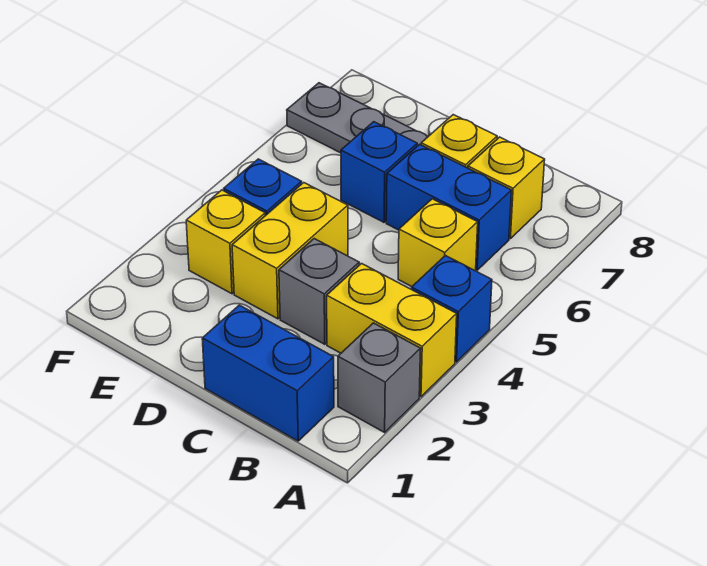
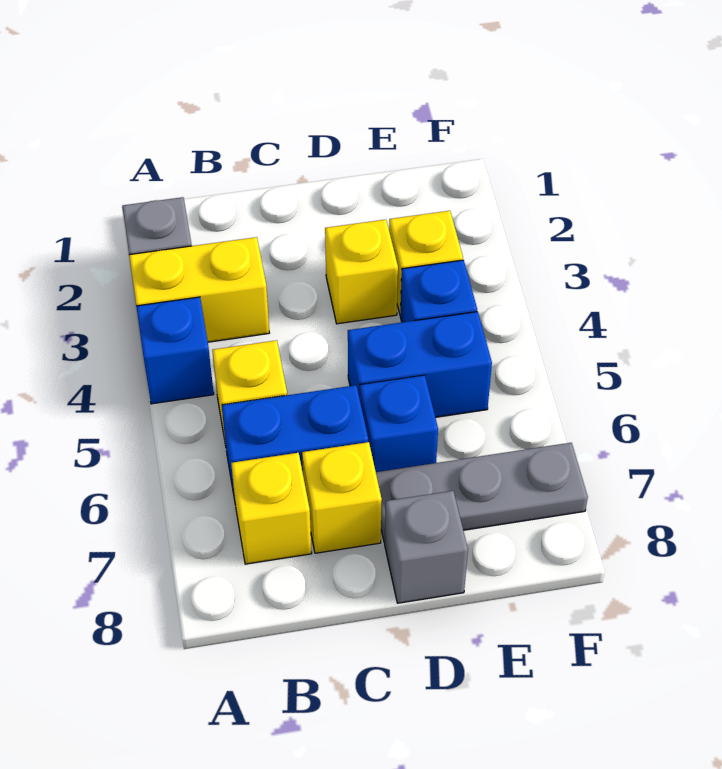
blue 1x2 brick [202,305,334,441] -> blue 1x2 brick moved to [348,312,492,417]
grey 1x1 brick [279,239,359,344] -> grey 1x1 brick moved to [385,491,468,603]
yellow 1x2 brick [232,183,348,319] -> yellow 1x1 brick [325,219,398,324]

